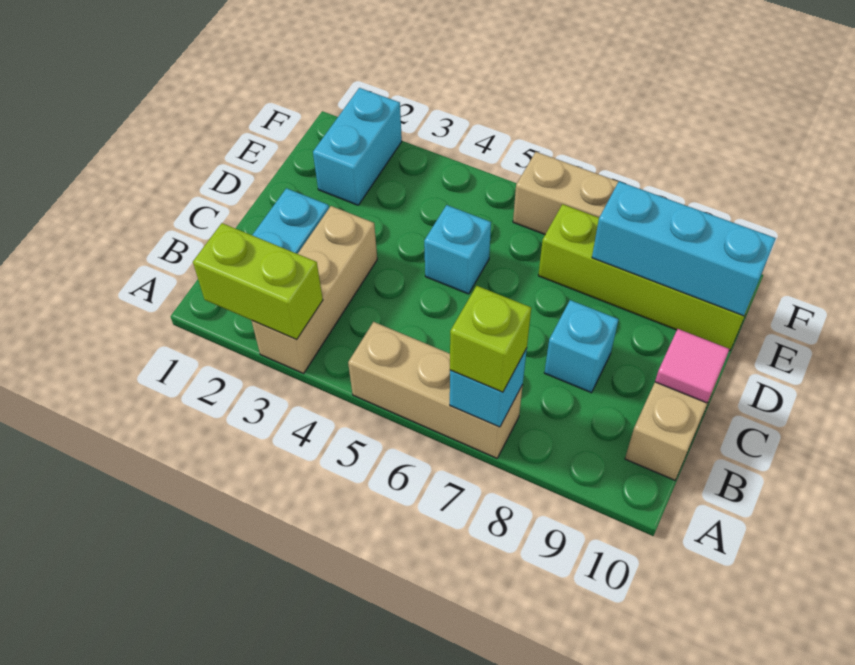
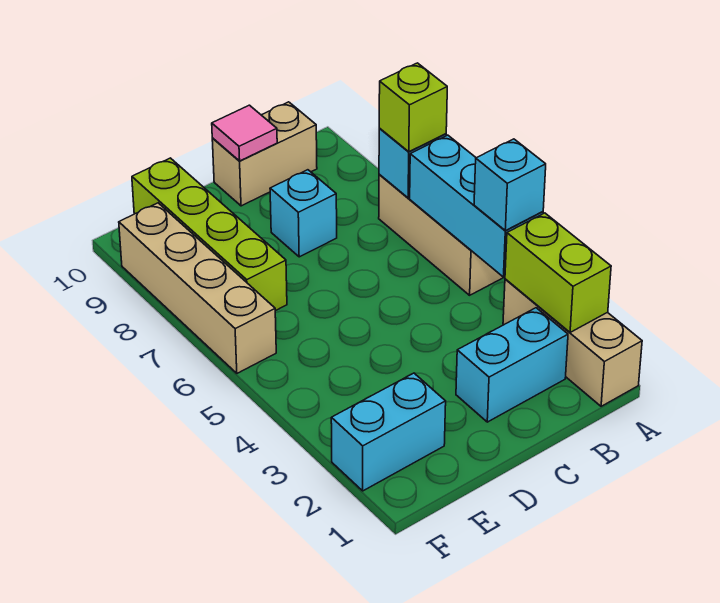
tan 1x3 brick [252,206,377,373] -> tan 1x3 brick turned to [503,279,642,406]
cyan 1x1 brick [424,205,491,294] -> cyan 1x1 brick moved to [474,139,546,231]
cyan 1x3 brick [592,182,776,316] -> cyan 1x3 brick moved to [410,135,543,277]

